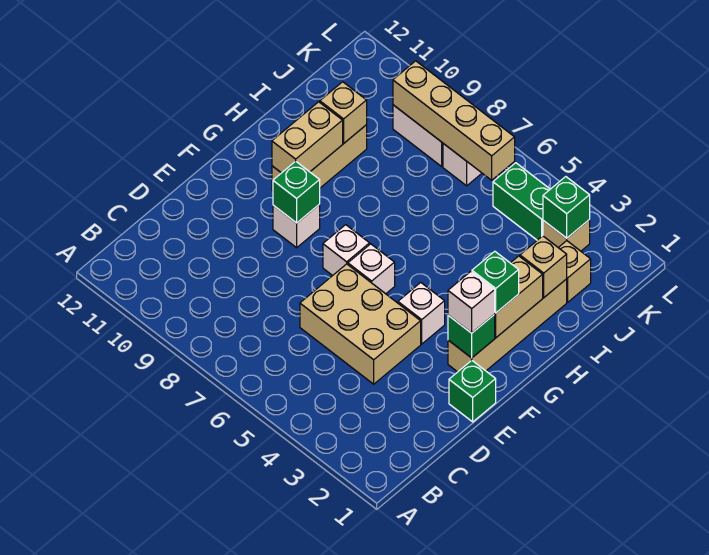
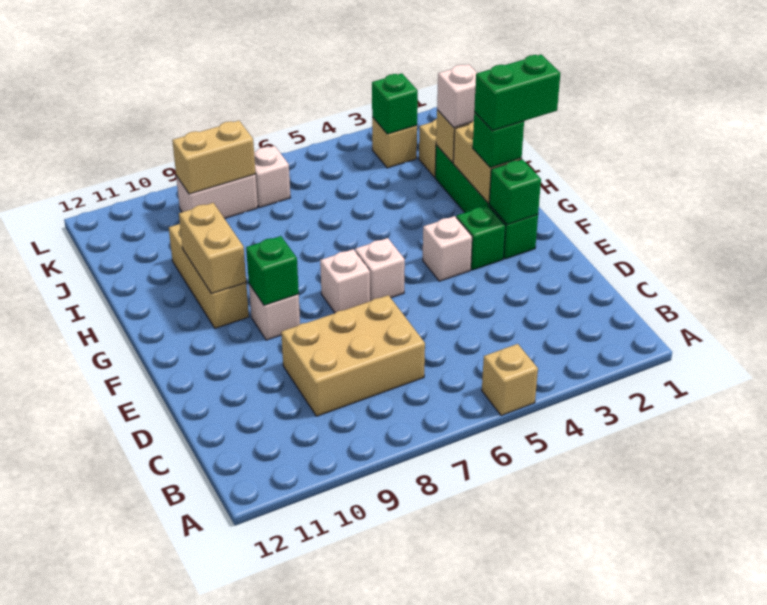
tan 2x3 brick [300,264,421,384] -> tan 2x3 brick moved to [281,295,425,416]
green 1x1 brick [449,360,496,422] -> green 1x1 brick moved to [456,205,505,270]
tan 1x4 brick [448,279,567,372] -> green 1x4 brick [435,145,538,259]
white 1x1 brick [448,271,495,333] -> white 1x1 brick moved to [437,64,477,127]
tan 1x1 brick [320,82,367,143] -> tan 1x1 brick moved to [482,344,538,416]
green 1x2 brick [493,163,550,240] -> green 1x2 brick moved to [474,54,560,131]
tan 1x4 brick [393,61,515,180] -> tan 1x2 brick [172,121,256,194]

